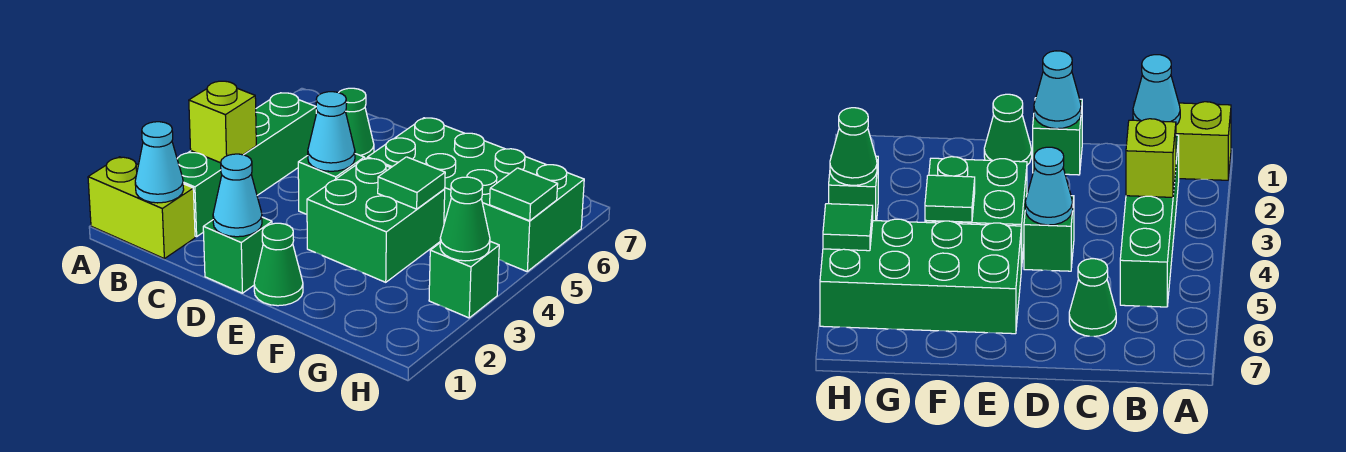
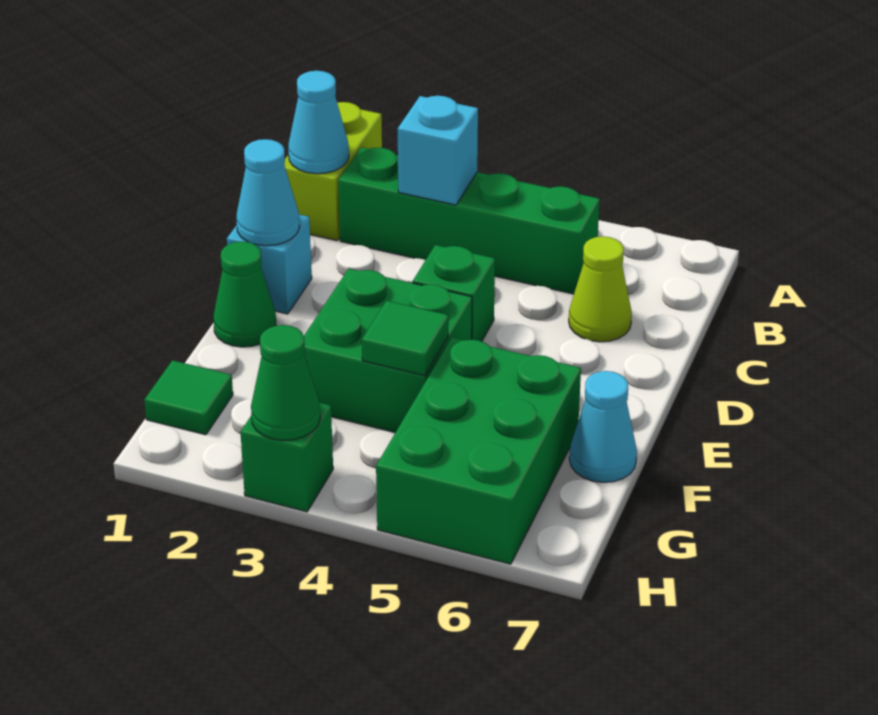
lime 1x1 brick [189,81,256,163] -> cyan 1x1 brick [398,96,478,205]
green 1x1 cone [339,88,374,159] -> lime 1x1 cone [569,236,632,342]
green 1x1 brick [203,217,272,293] -> cyan 1x1 brick [227,214,312,314]
cyan 1x1 cone [308,92,355,171] -> cyan 1x1 cone moved to [569,371,637,482]
green 2x4 brick [368,118,584,271] -> green 2x3 brick [376,338,581,564]
green 1x1 tile [490,168,558,221] -> green 1x1 tile moved to [144,360,233,435]

